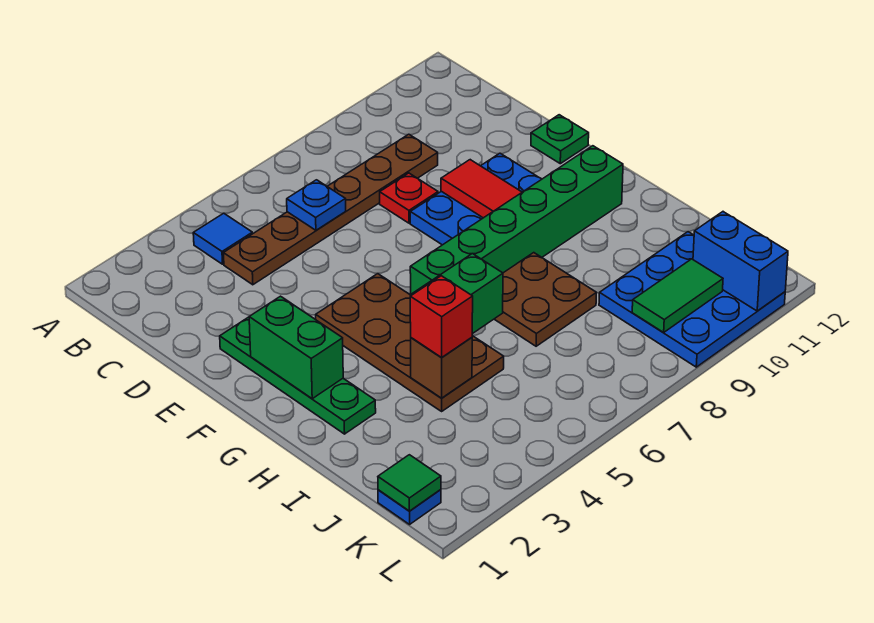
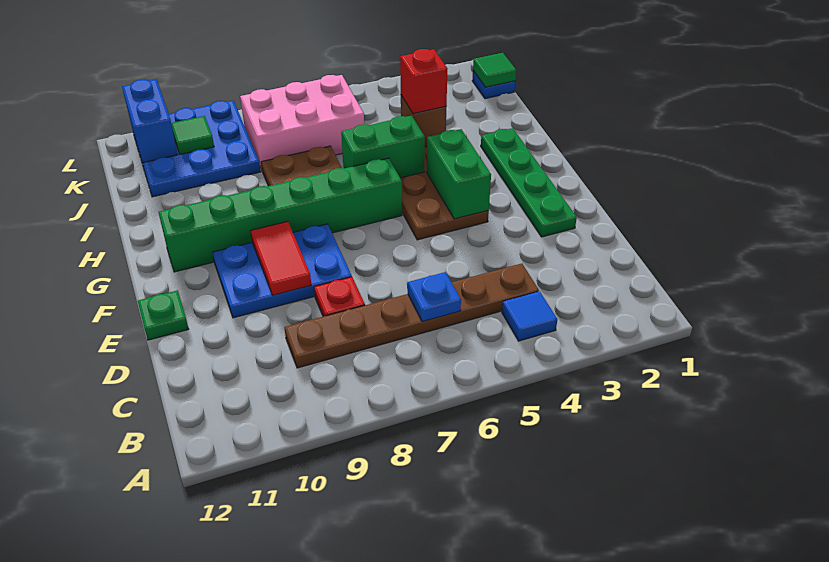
green 1x2 brick [249,296,343,399] -> green 1x2 brick moved to [427,129,491,219]
none -> pink 2x3 brick [240,75,364,170]
green 1x2 tile [632,259,723,333] -> green 1x1 tile [171,116,214,154]

